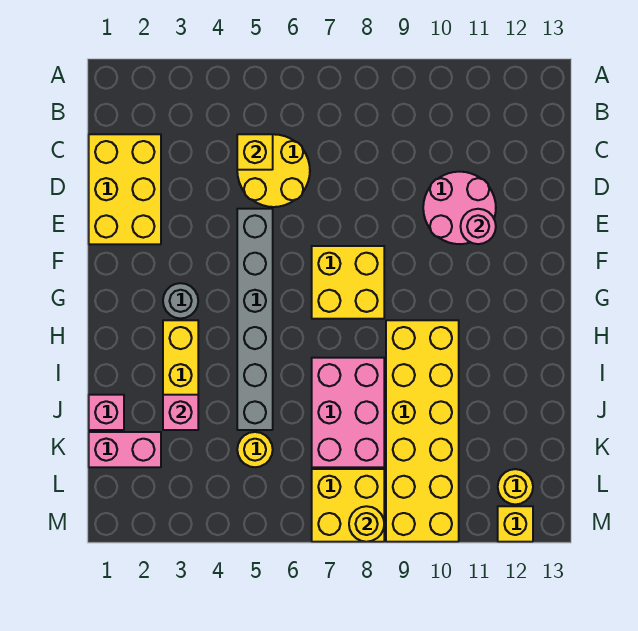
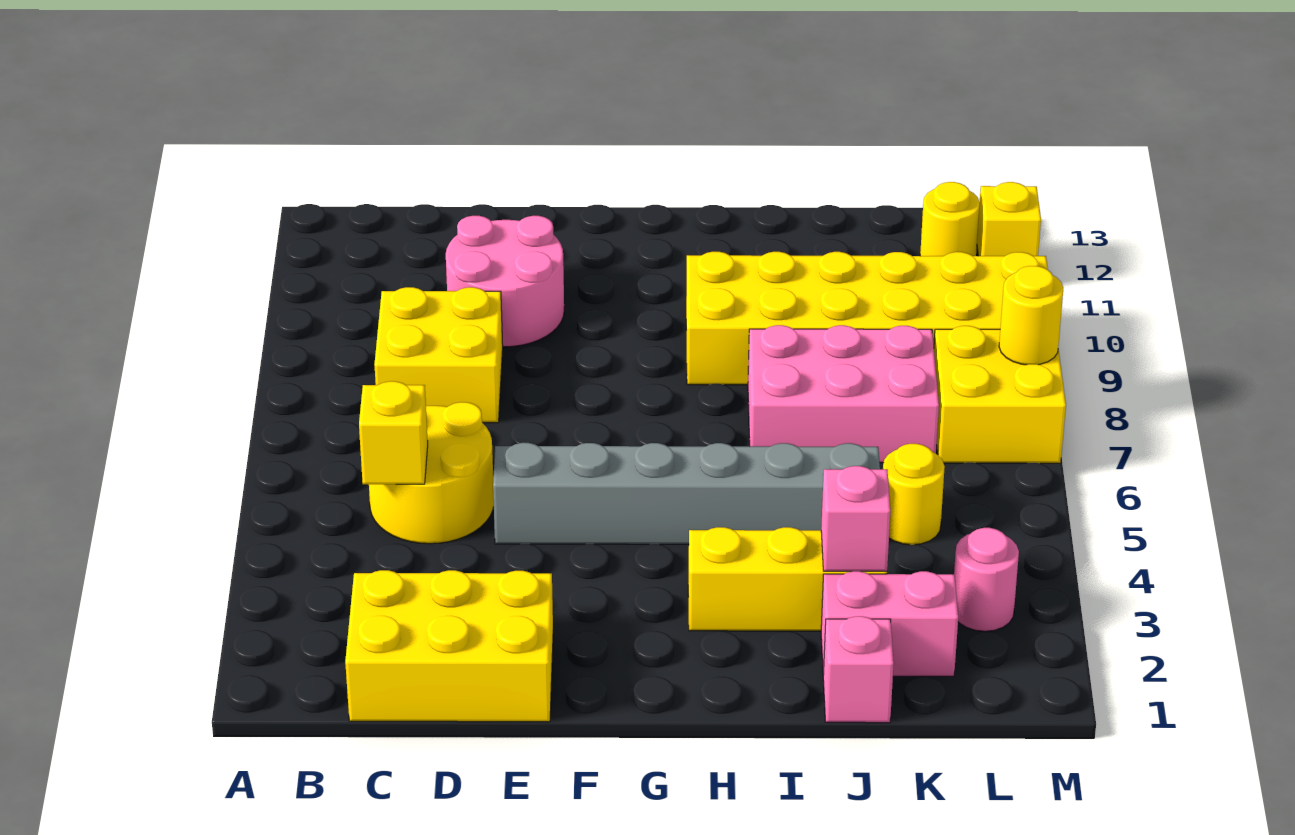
pink 1x1 round brick [461,209,496,244] -> pink 1x1 round brick moved to [954,528,1019,631]
yellow 2x2 brick [312,246,384,319] -> yellow 2x2 brick moved to [374,287,503,423]
grey 1x1 round brick [163,283,198,319] -> none
pink 1x2 brick [89,432,161,467] -> pink 1x2 brick turned to [821,571,958,676]

